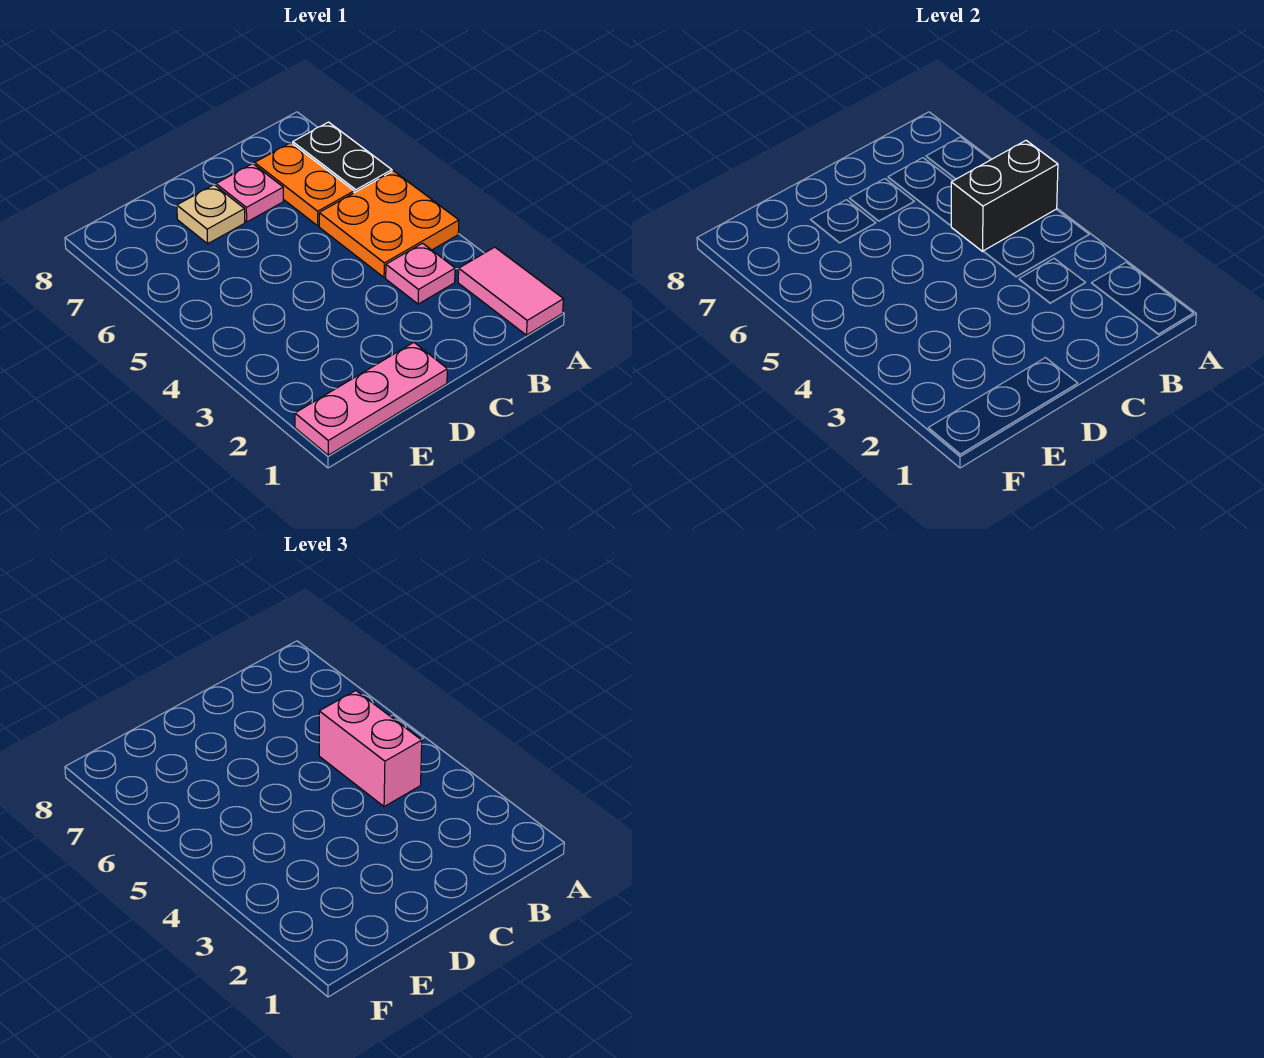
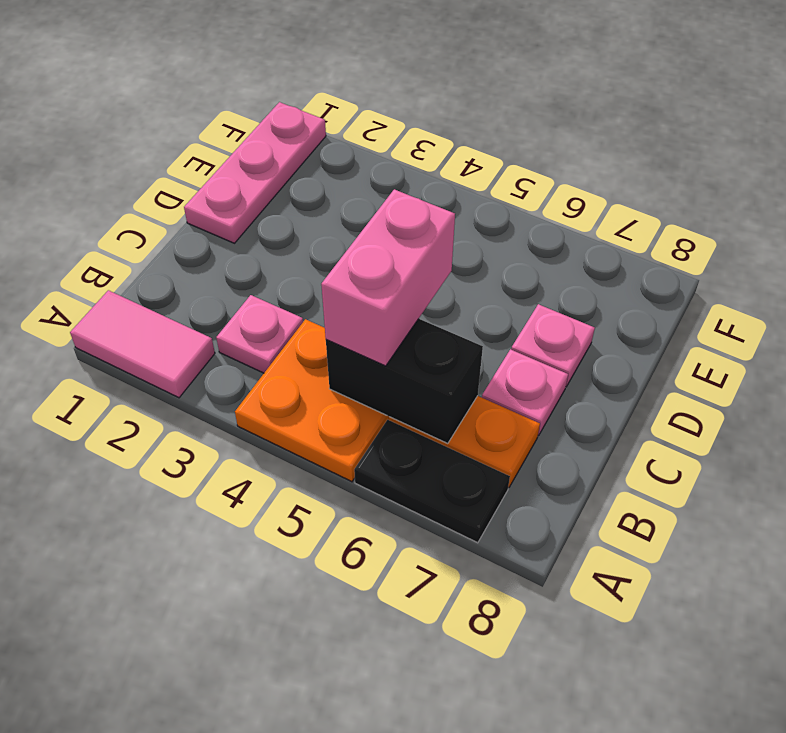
black 1x2 brick [951,141,1058,251] -> black 1x2 brick turned to [326,319,483,444]
pink 1x2 brick [319,691,422,807] -> pink 1x2 brick turned to [321,189,455,366]
tan 1x1 plate [177,185,245,244] -> pink 1x1 plate [511,304,595,387]

